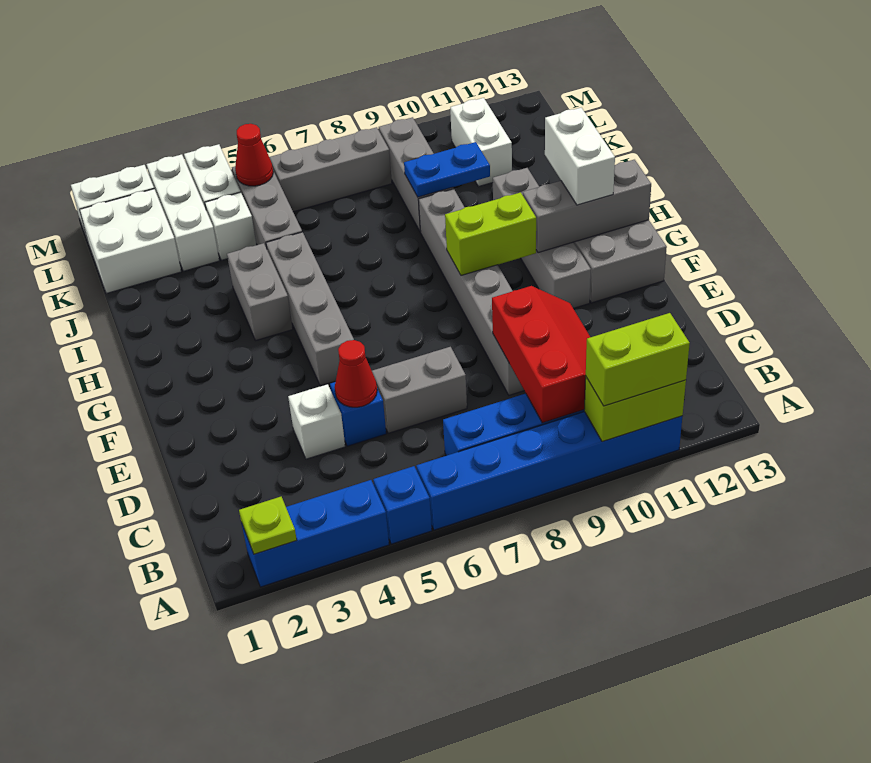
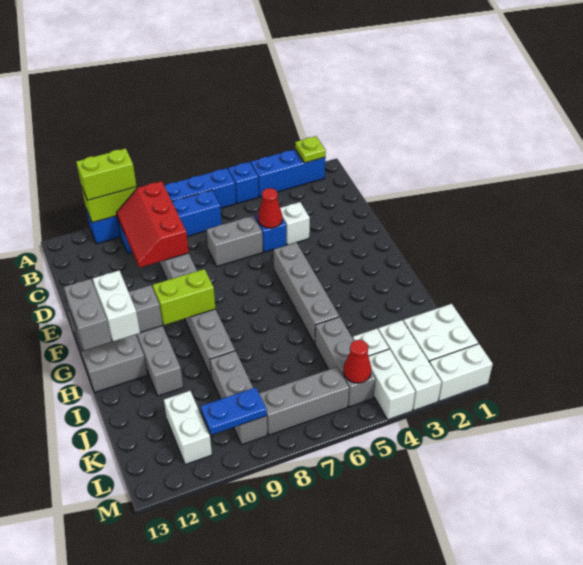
grey 1x2 brick [227,243,293,340] -> grey 1x2 brick moved to [64,279,111,351]
blue 1x2 plate [404,142,490,197] -> blue 1x2 plate moved to [201,387,267,435]

